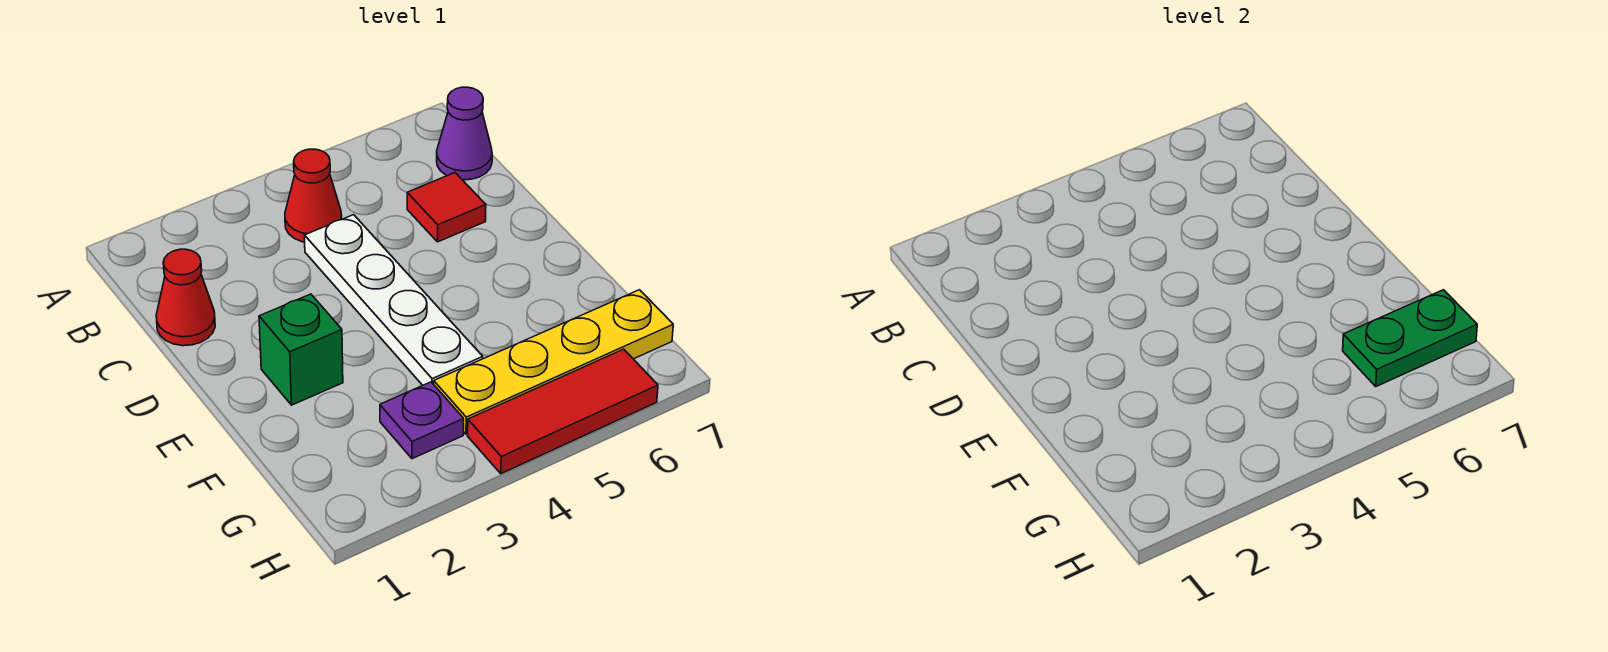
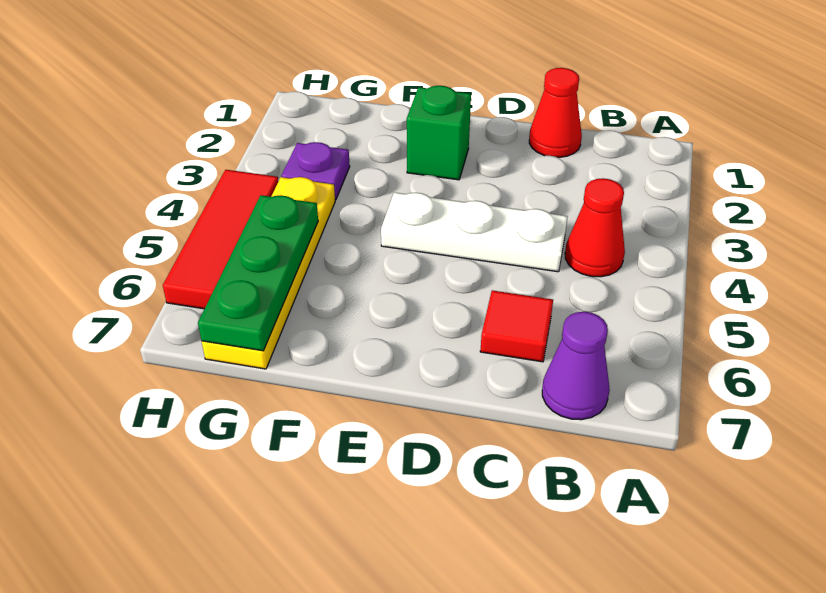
white 1x4 plate [305,215,483,385] -> white 1x3 plate [381,193,568,272]
green 1x2 plate [1343,290,1477,386] -> green 1x3 plate [198,195,318,351]

